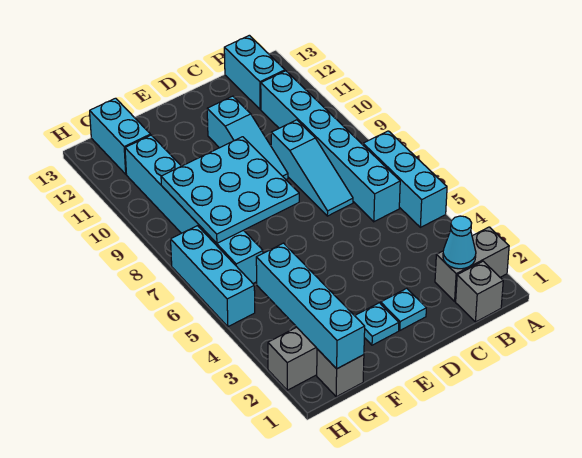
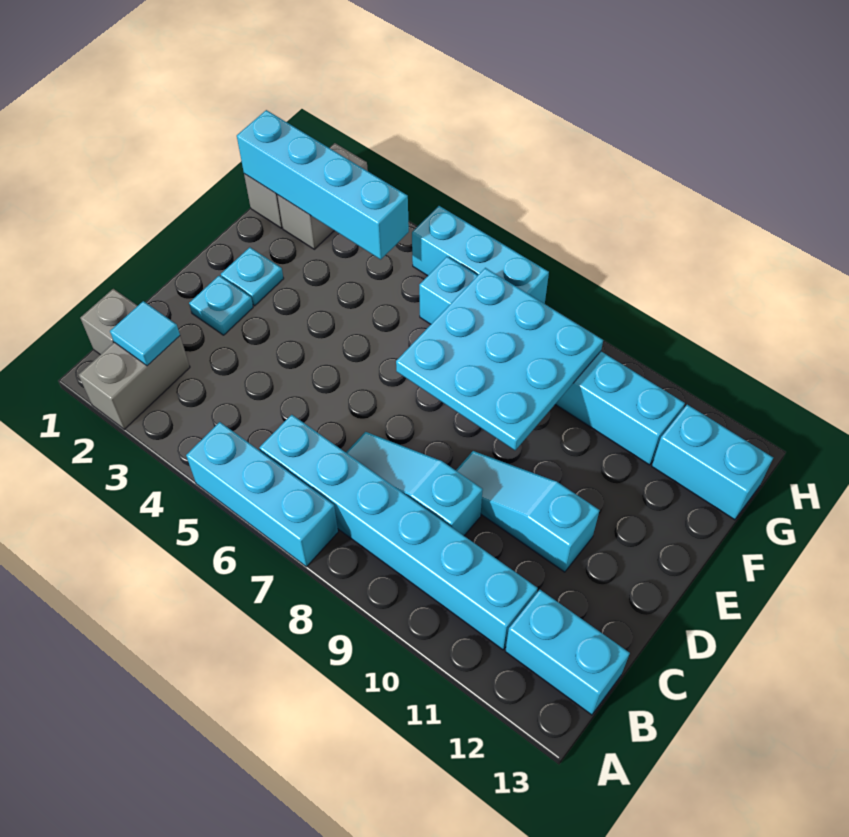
cyan 1x1 cone [443,216,476,269] -> cyan 1x1 tile [110,301,180,366]

